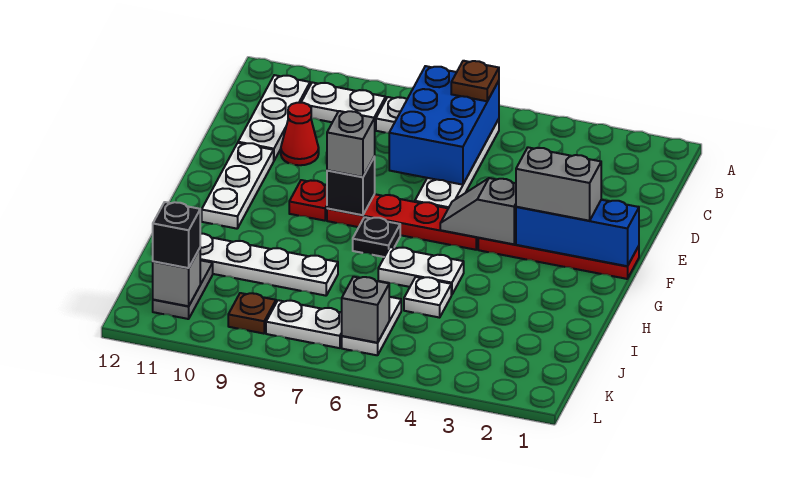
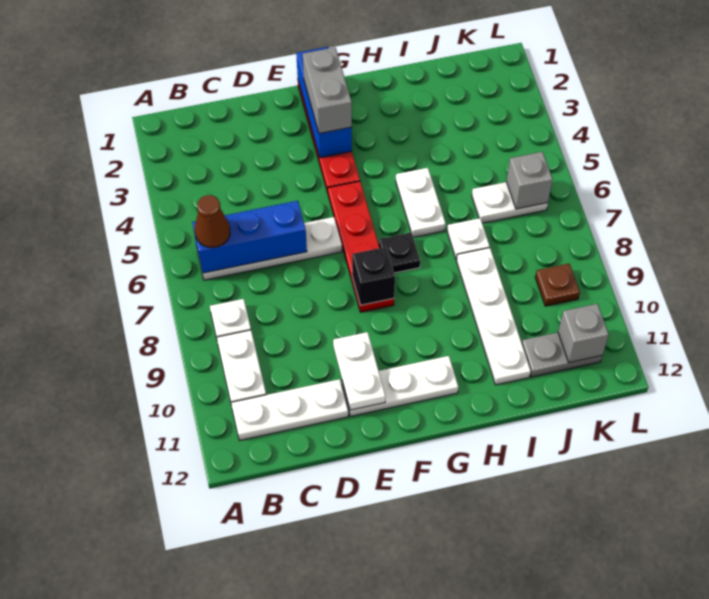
blue 2x3 brick [389,66,499,185] -> blue 1x3 brick [192,201,307,273]
brown 1x1 plate [451,61,499,101] -> brown 1x1 cone [195,195,230,248]
red 1x1 cone [281,103,319,165] -> none
grey 1x2 slope [440,178,516,244] -> none
grey 1x1 brick [327,111,375,177] -> none
red 1x1 plate [289,180,327,221] -> none
white 1x1 plate [404,277,451,318] -> white 1x1 plate moved to [447,218,490,260]
white 1x2 plate [266,300,342,348] -> white 1x2 plate moved to [333,332,386,410]
black 1x1 brick [153,202,200,268] -> none

